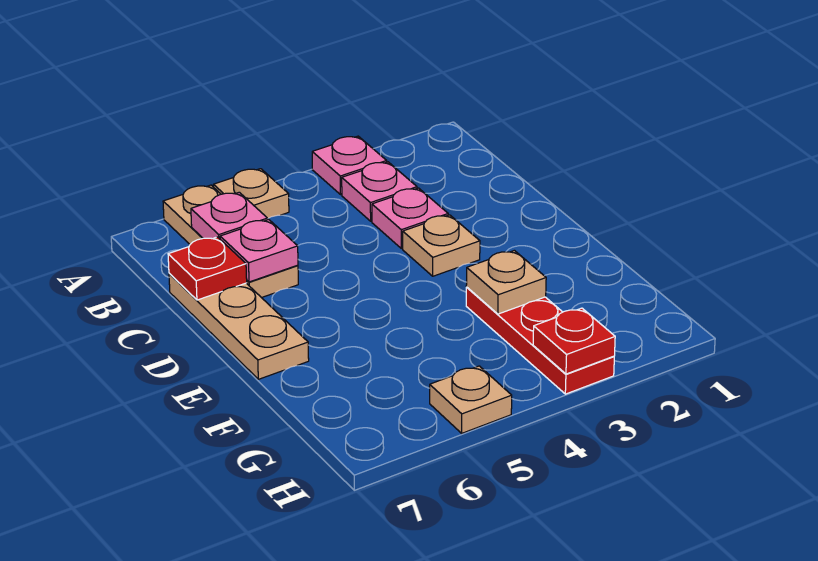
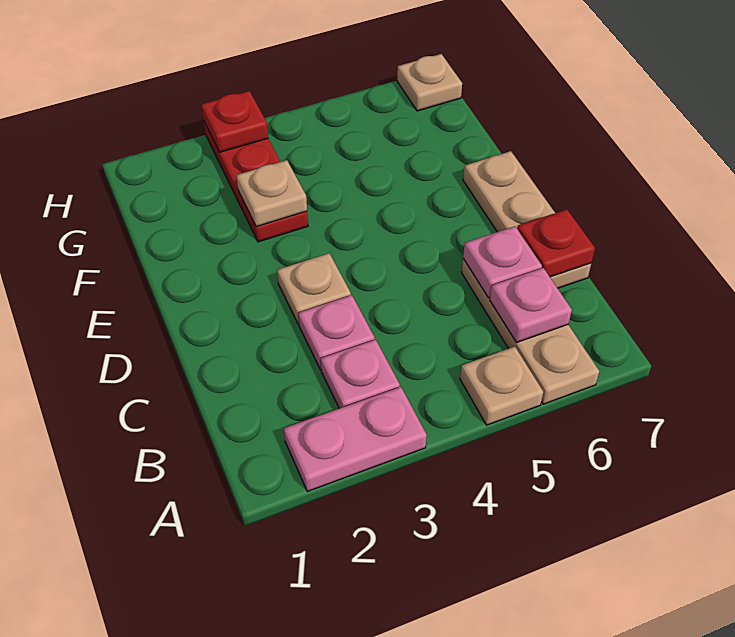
pink 1x1 plate [312,136,387,194] -> pink 1x2 plate [284,387,427,492]
tan 1x1 plate [430,366,512,433] -> tan 1x1 plate moved to [397,54,462,111]

